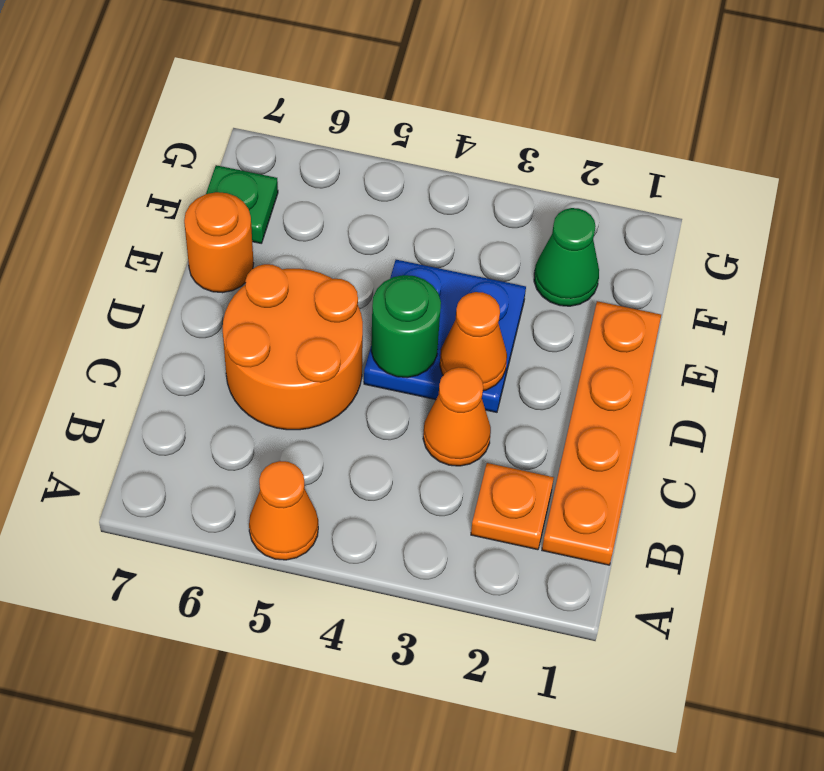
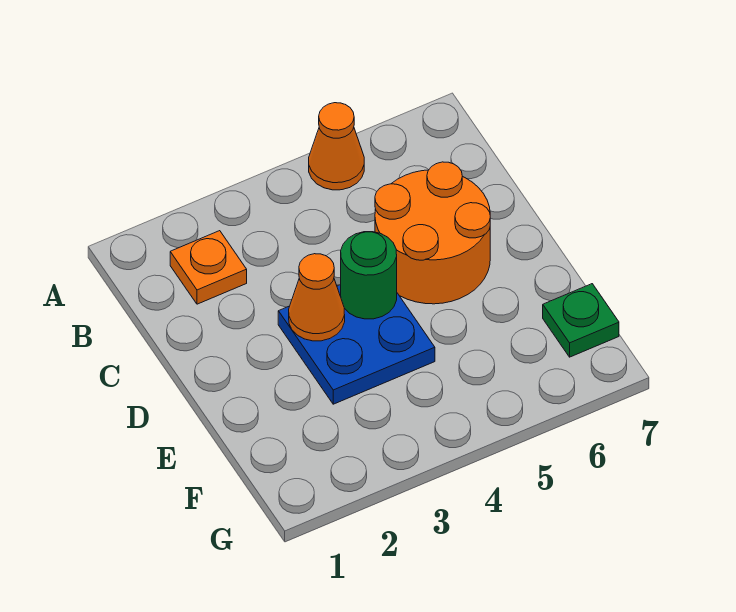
orange 1x4 plate [542,301,661,565] -> none
orange 1x1 cone [423,367,491,466] -> none
orange 1x1 round brick [184,192,254,293] -> none
green 1x1 cone [534,208,599,306] -> none

